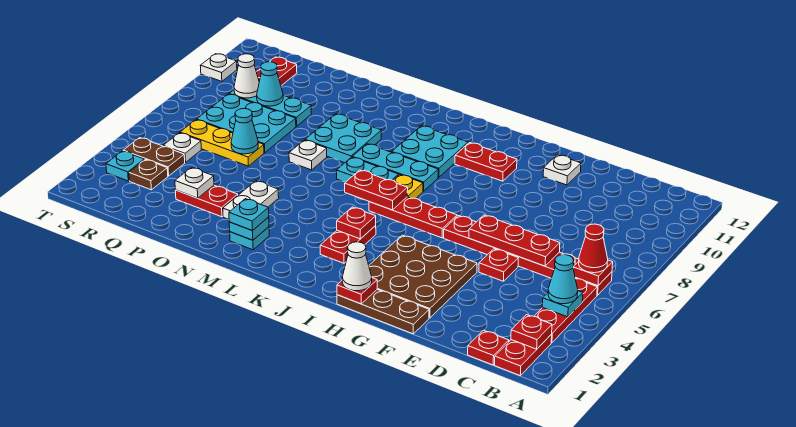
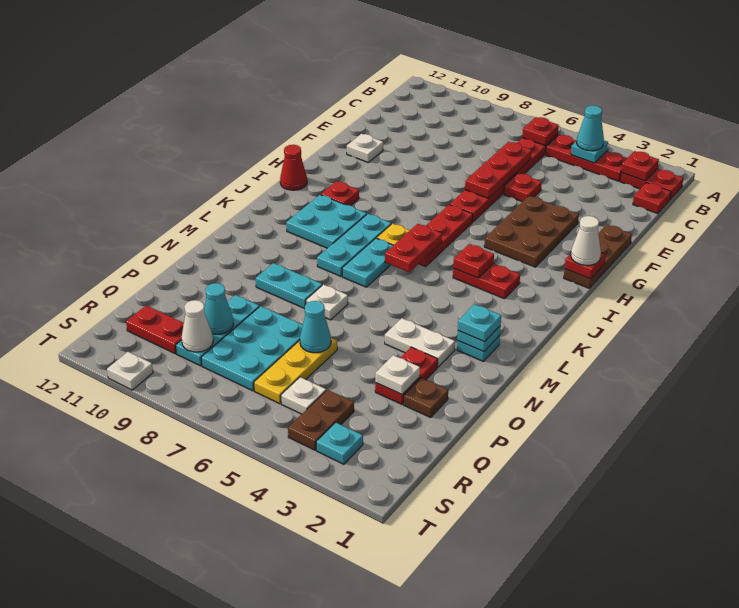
red 1x1 cone [579,224,608,273] -> red 1x1 cone moved to [280,145,307,190]
brown 3x3 plate [369,235,477,318] -> brown 2x3 plate [484,196,579,267]
red 1x2 plate [455,143,517,181] -> red 1x1 plate [321,181,359,206]
cyan 2x2 plate [305,114,381,163] -> cyan 1x2 plate [256,263,322,309]
brown 1x1 plate [129,160,168,190] -> brown 1x1 plate moved to [403,378,448,417]

